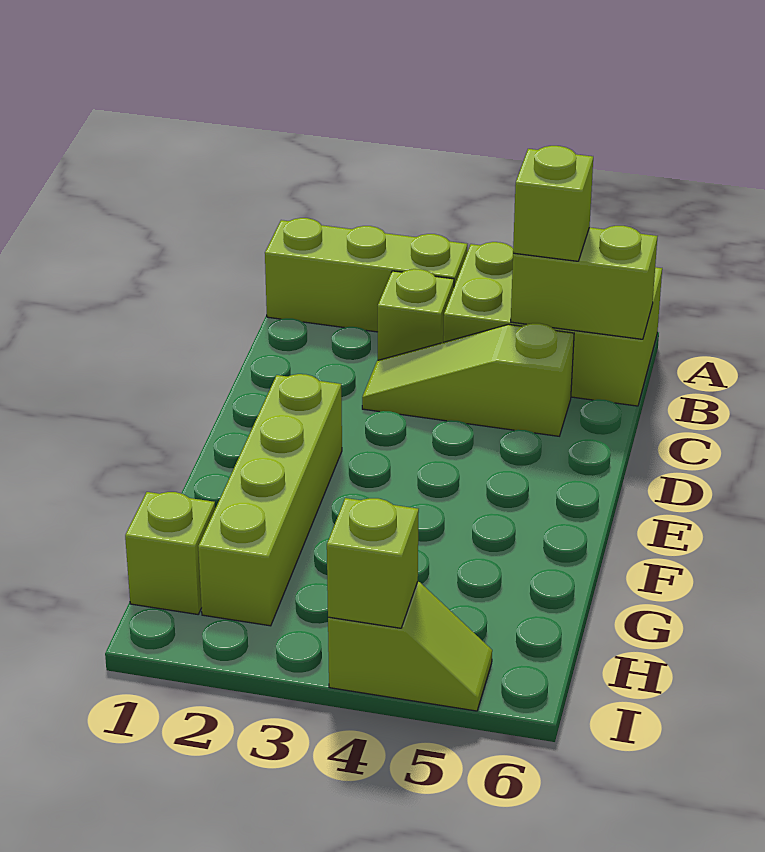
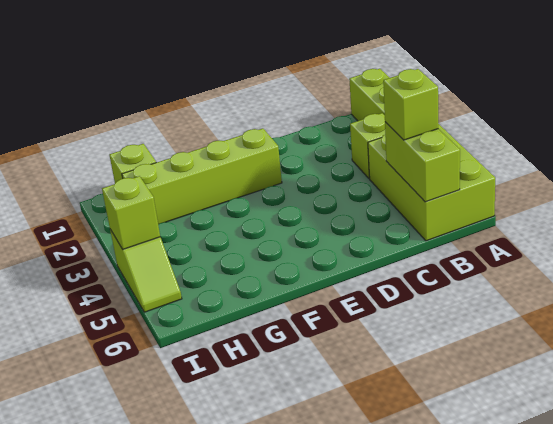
lime 1x3 slope [362,323,574,436] -> none

